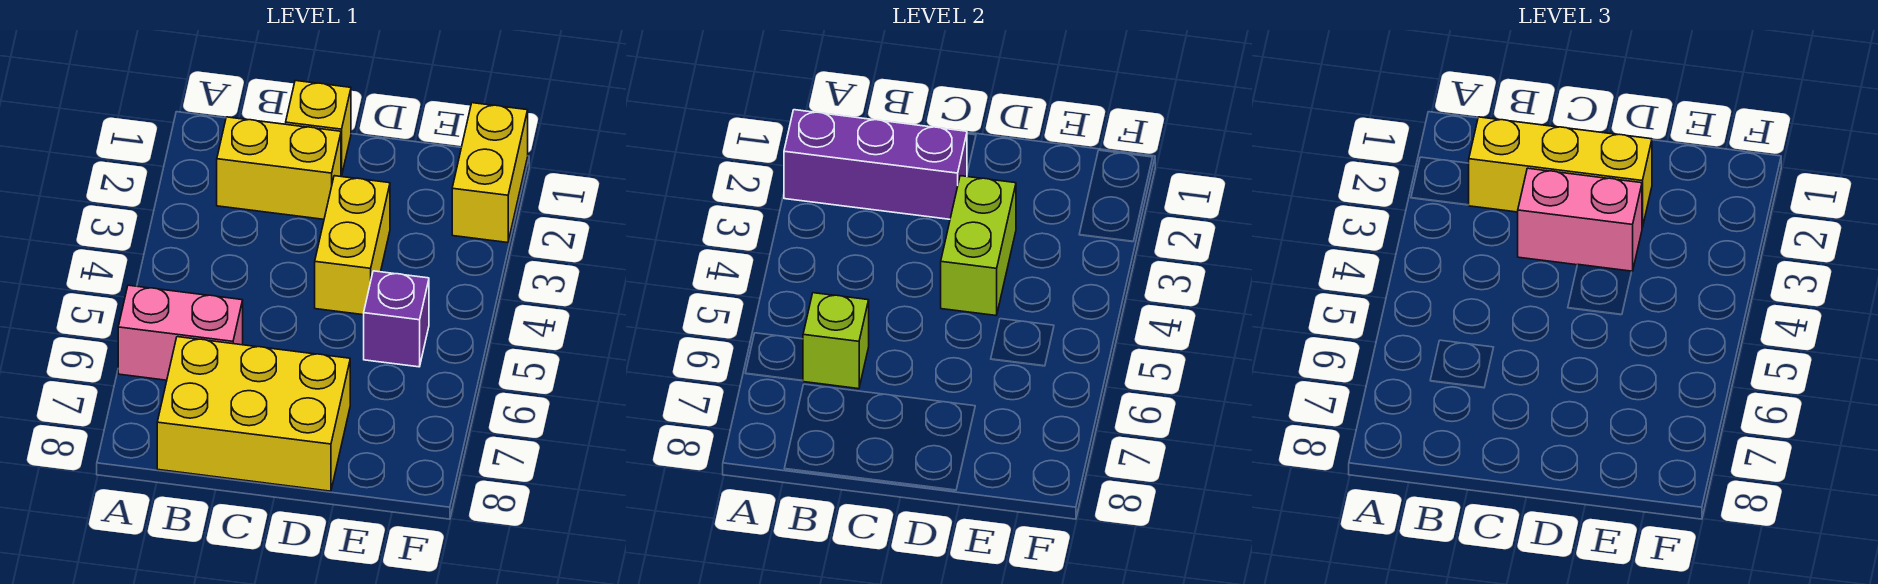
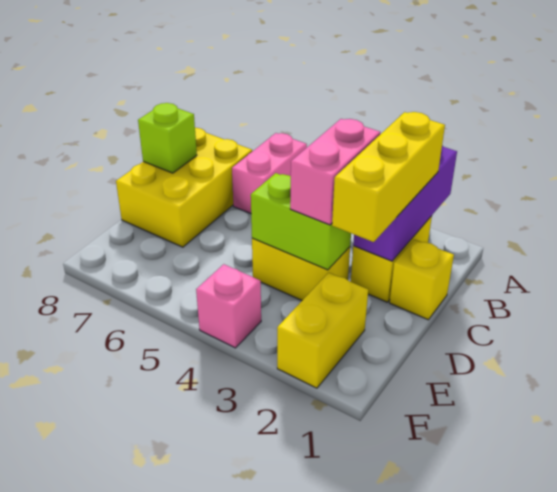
lime 1x1 brick [803,293,869,389] -> lime 1x1 brick moved to [138,103,197,173]
purple 1x1 brick [364,271,429,367] -> none
yellow 1x2 brick [452,103,528,243] -> yellow 1x2 brick turned to [277,273,368,388]
none -> pink 1x1 brick [196,264,261,348]

